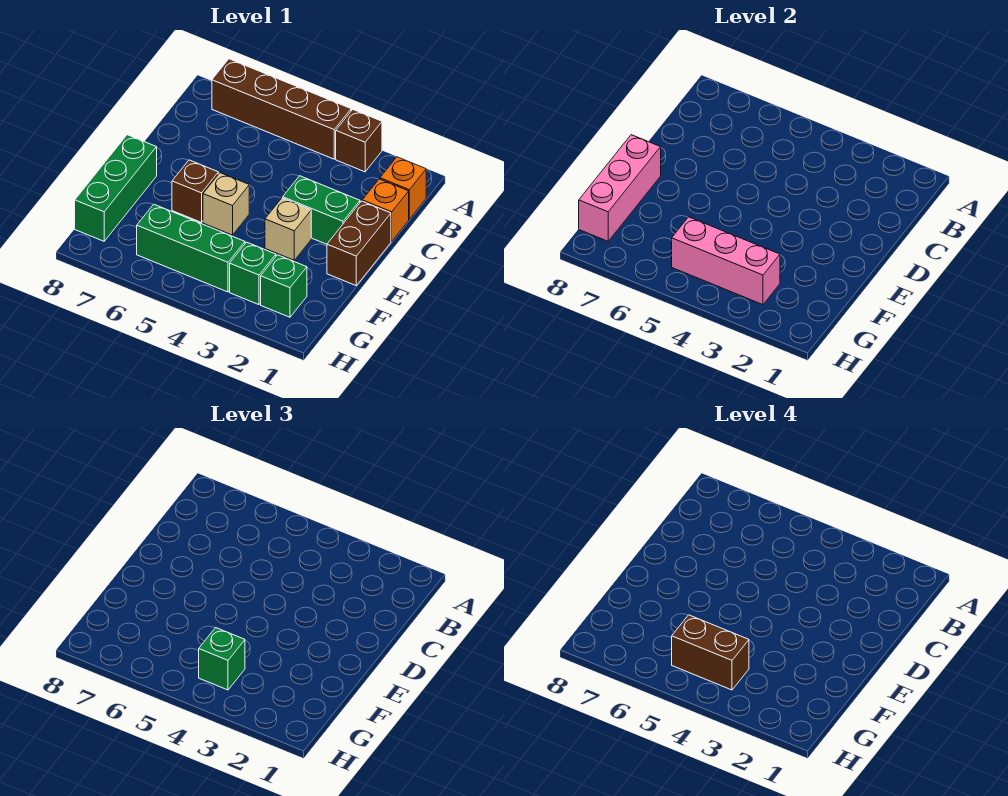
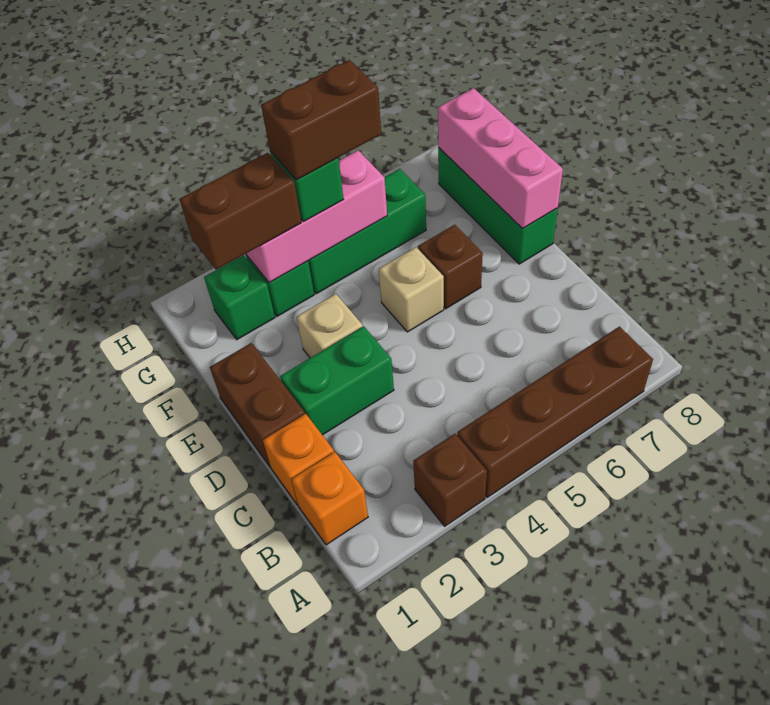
none -> brown 1x2 brick [179,153,301,270]

